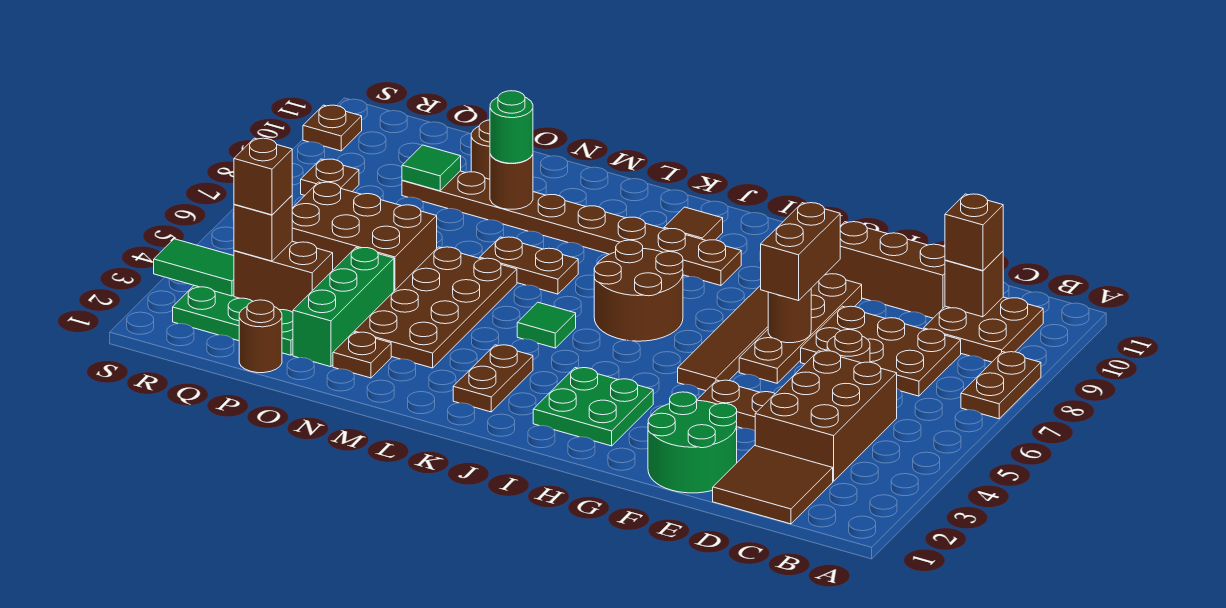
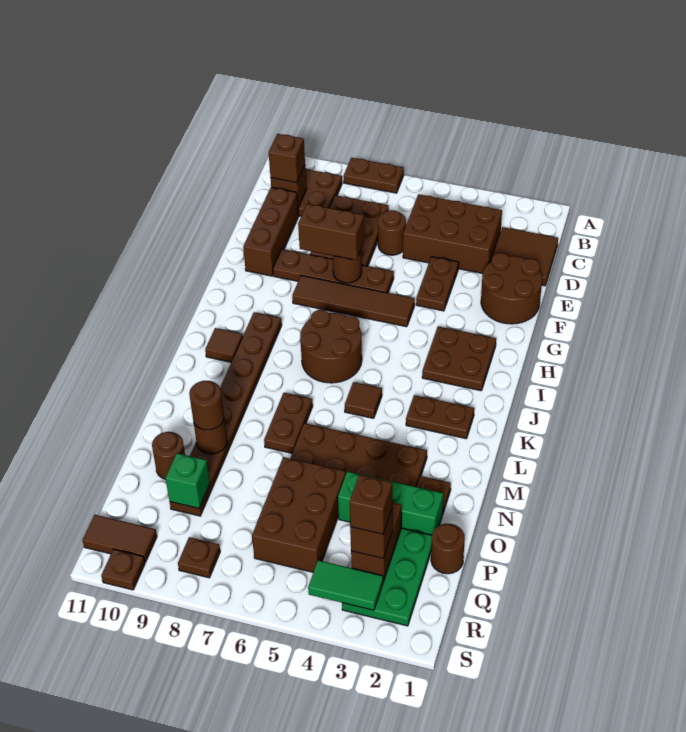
green 2x2 round brick [648,392,737,493] -> brown 2x2 round brick [481,253,542,324]
green 2x2 plate [533,368,653,446] -> brown 2x2 plate [422,326,496,391]
green 1x1 tile [517,302,576,348] -> brown 1x1 tile [345,382,382,418]
green 1x1 round brick [490,91,533,163] -> brown 1x1 round brick [189,381,224,430]
green 1x1 tile [402,145,461,191] -> green 1x1 brick [165,453,210,508]
green 1x2 tile [154,239,234,296] -> green 1x2 tile turned to [308,560,383,610]
none -> brown 1x2 tile [82,515,157,562]

